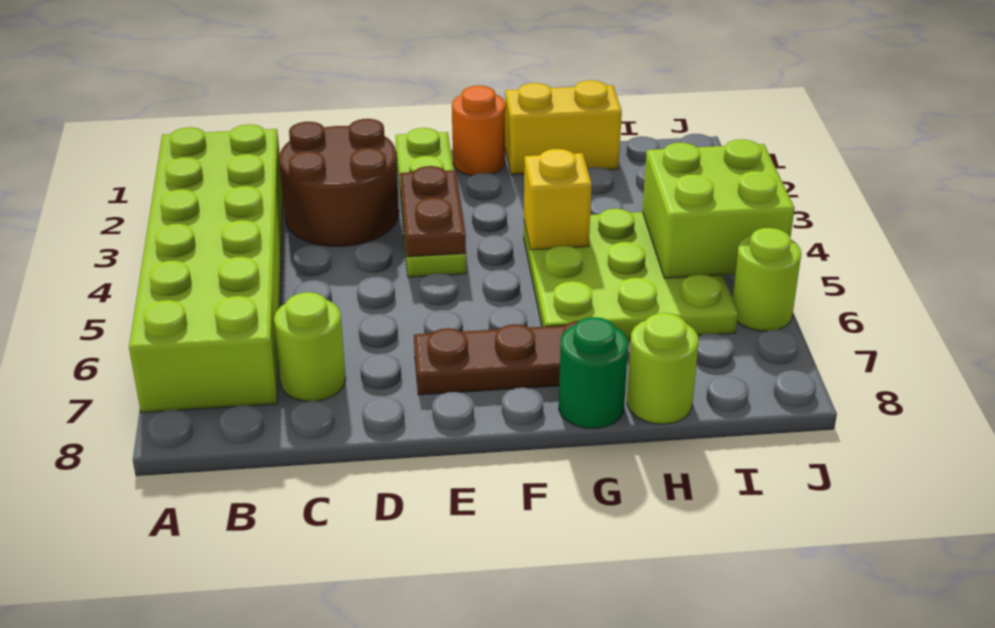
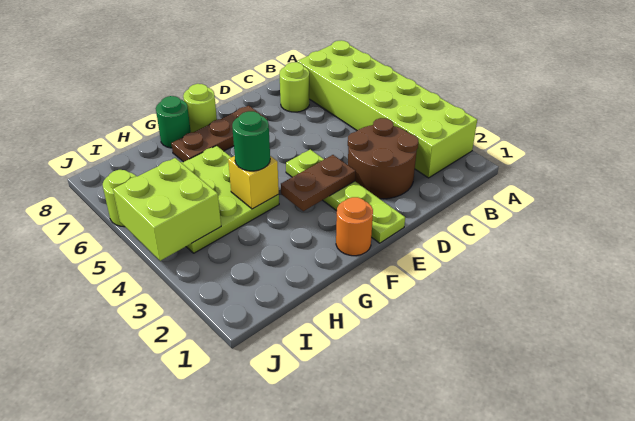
brown 1x2 plate [400,166,466,257] -> brown 1x2 plate turned to [281,155,355,211]
yellow 1x2 brick [505,80,622,175] -> none
none -> green 1x1 round brick [232,111,270,171]
lime 1x1 round brick [627,313,699,424] -> lime 1x1 round brick moved to [183,84,217,132]

